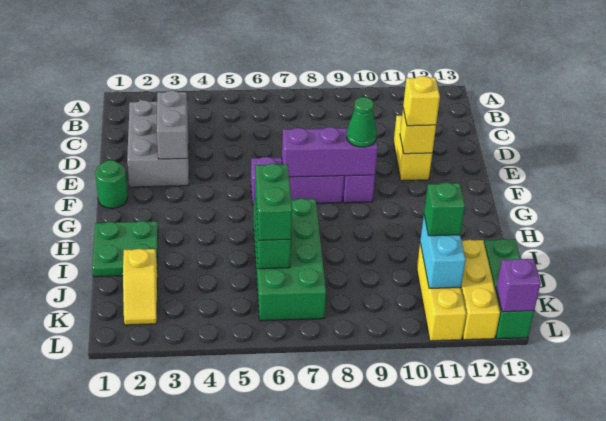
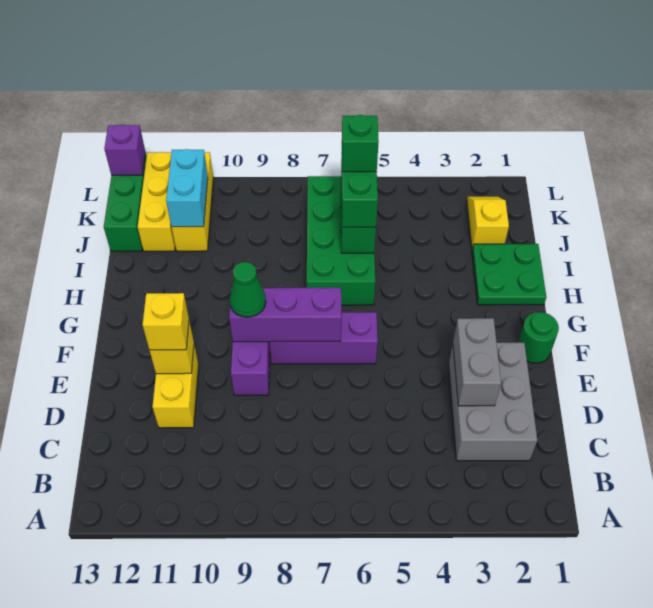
green 1x1 brick [424,183,465,236] -> green 1x1 brick moved to [342,115,379,172]

